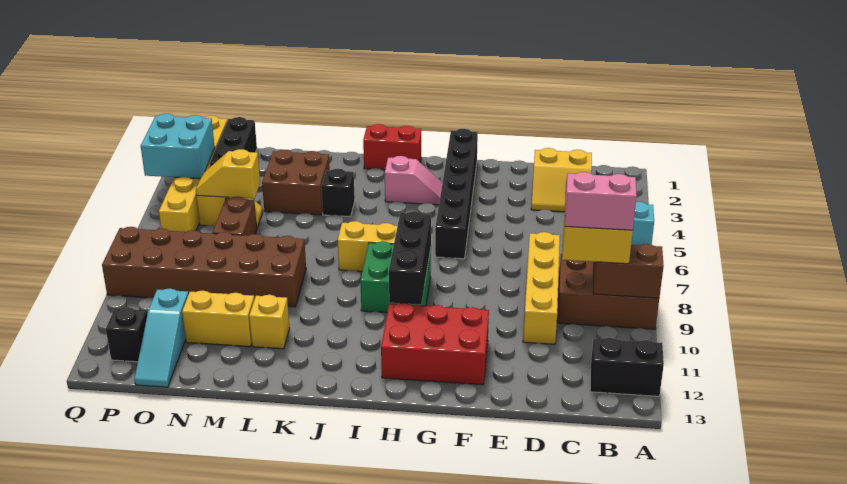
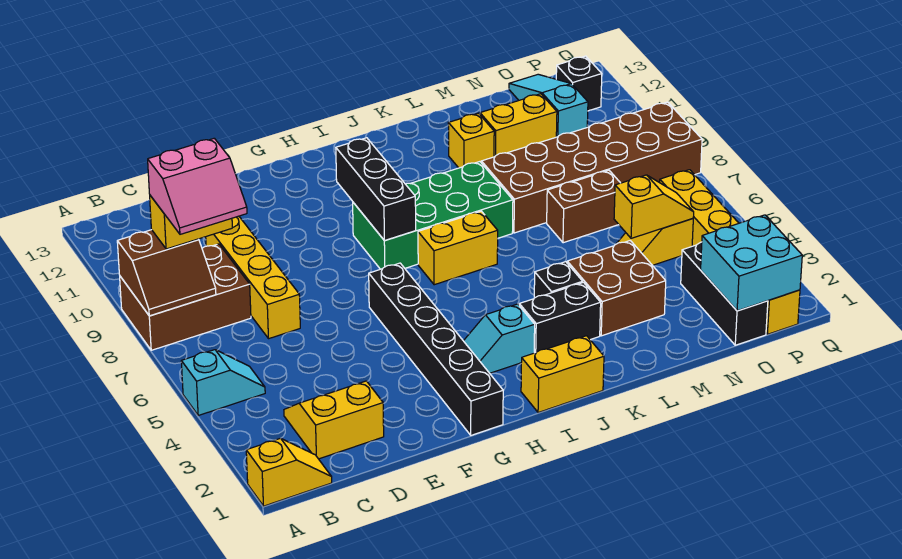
none -> yellow 1x2 slope [246,438,332,506]
black 1x2 brick [590,338,664,396] -> black 1x2 brick moved to [519,282,601,353]
red 2x3 brick [381,303,489,385] -> none
pink 1x2 slope [385,156,442,205] -> cyan 1x2 slope [464,304,535,373]
green 2x2 brick [360,241,431,313] -> green 2x4 brick [353,162,513,269]
red 1x2 brick [363,124,421,170] -> yellow 1x2 brick [521,336,604,413]
brown 1x2 brick [213,197,257,236] -> brown 1x2 brick turned to [547,170,620,243]
cyan 2x2 brick [141,114,215,179] -> cyan 2x2 brick moved to [701,215,802,311]

